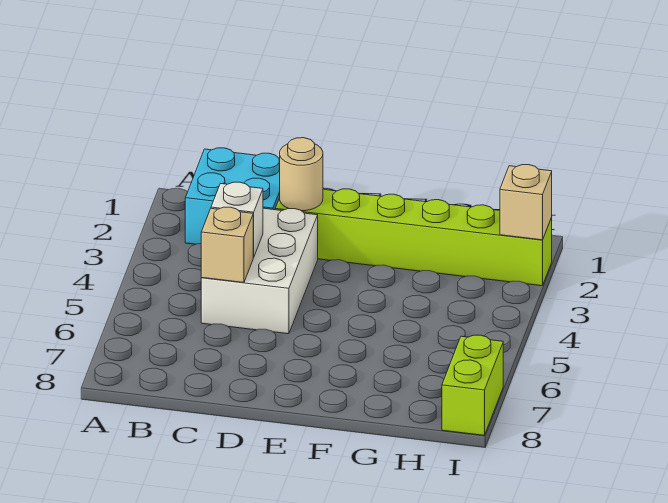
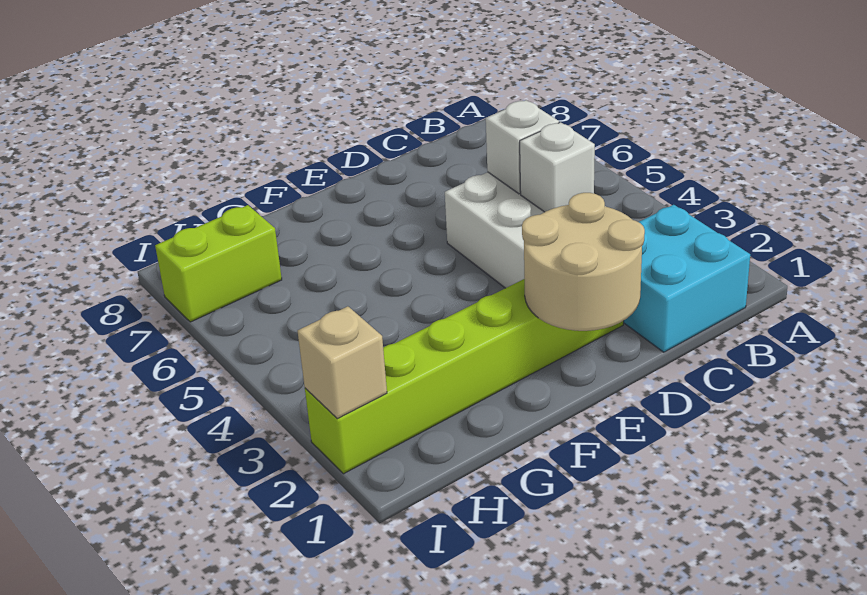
tan 1x1 brick [201,207,254,283] -> white 1x1 brick [486,100,559,194]
tan 1x1 round brick [280,138,323,211] -> tan 2x2 round brick [522,193,645,331]
lime 1x2 brick [442,335,503,435] -> lime 1x2 brick turned to [155,205,282,322]

